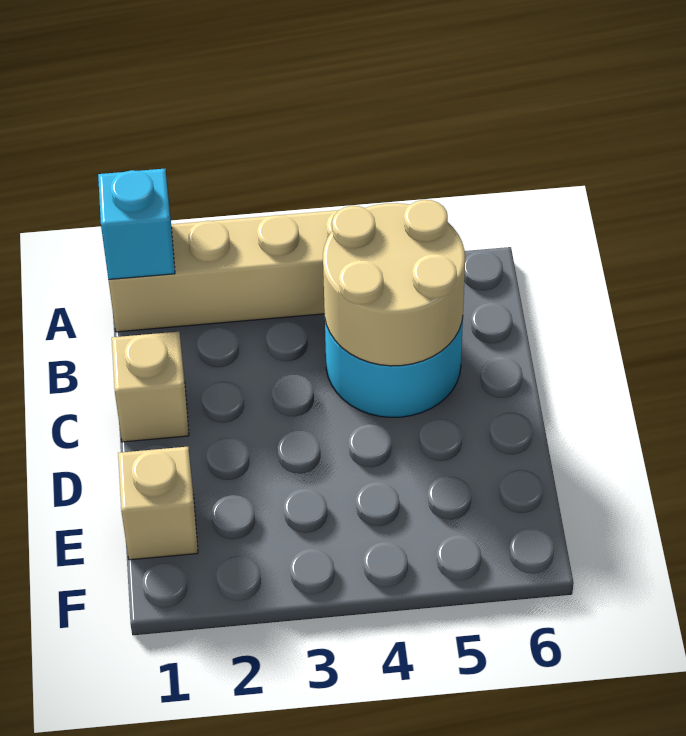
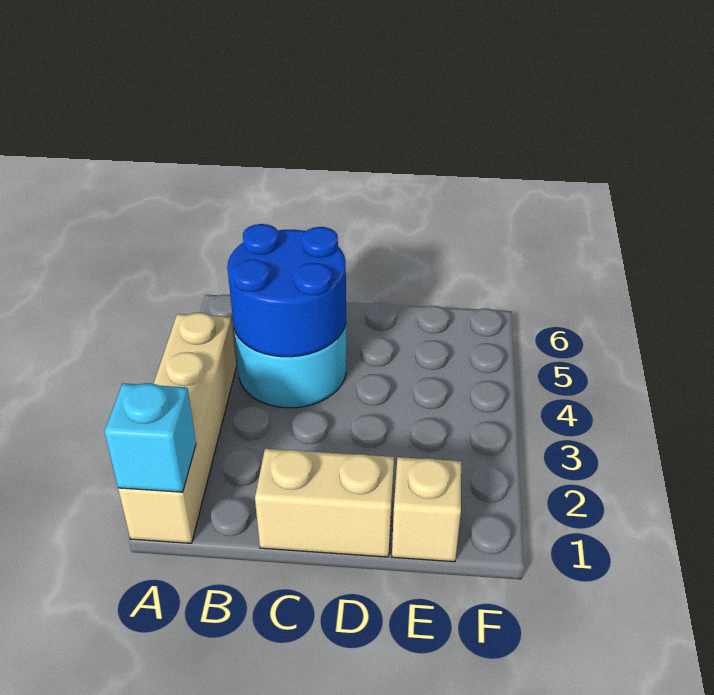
tan 2x2 round brick [323,200,465,366] -> blue 2x2 round brick [227,224,346,357]
tan 1x1 brick [112,332,189,442] -> tan 1x2 brick [255,449,394,557]

